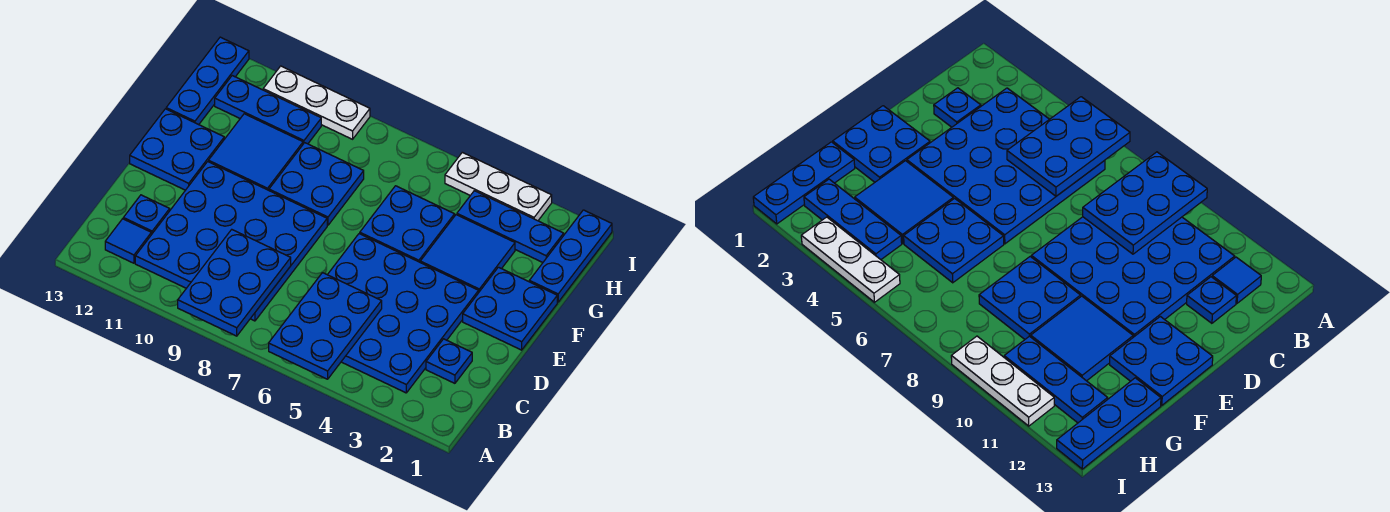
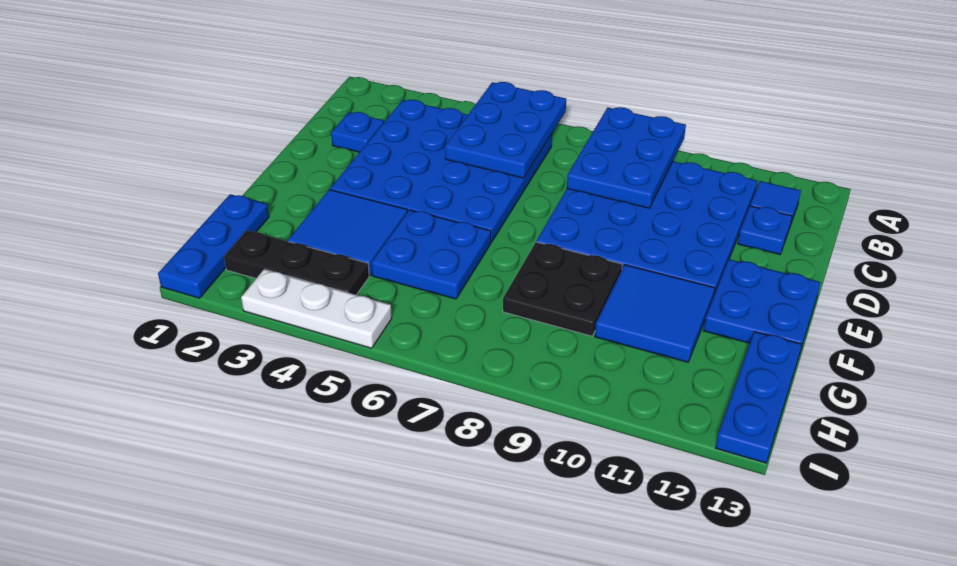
blue 2x2 plate [463,267,557,350] -> none
blue 2x2 plate [269,143,364,225] -> black 2x2 plate [503,242,622,336]
blue 1x3 plate [457,191,564,262] -> black 1x3 plate [224,230,369,295]
blue 1x3 plate [215,76,321,144] -> none
white 1x3 plate [263,66,370,139] -> none

